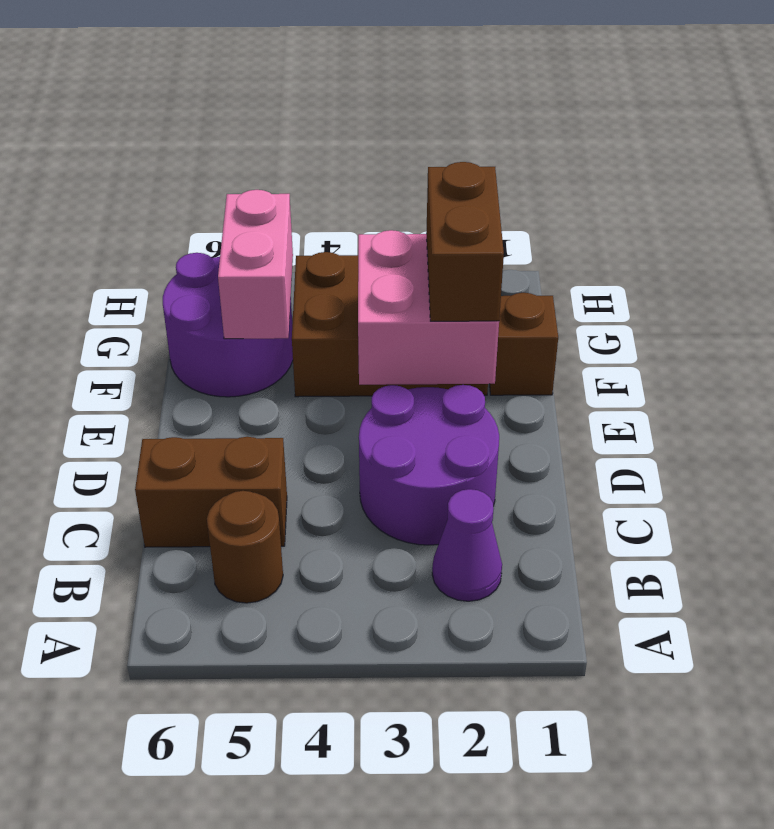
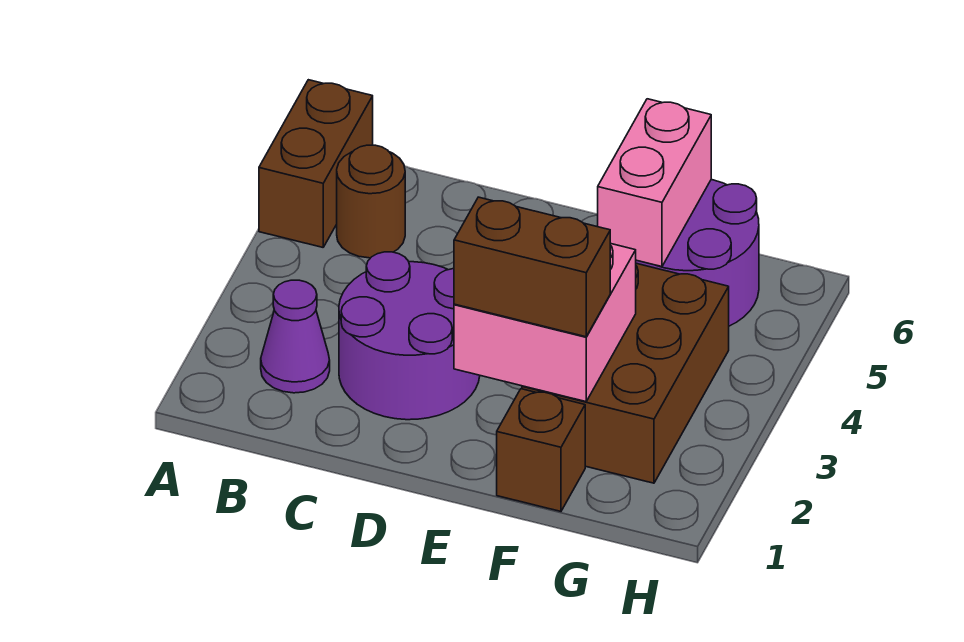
brown 1x2 brick [135,437,287,547] -> brown 1x2 brick moved to [259,80,373,247]
pink 1x2 brick [218,190,293,339] -> pink 1x2 brick turned to [598,99,711,267]

